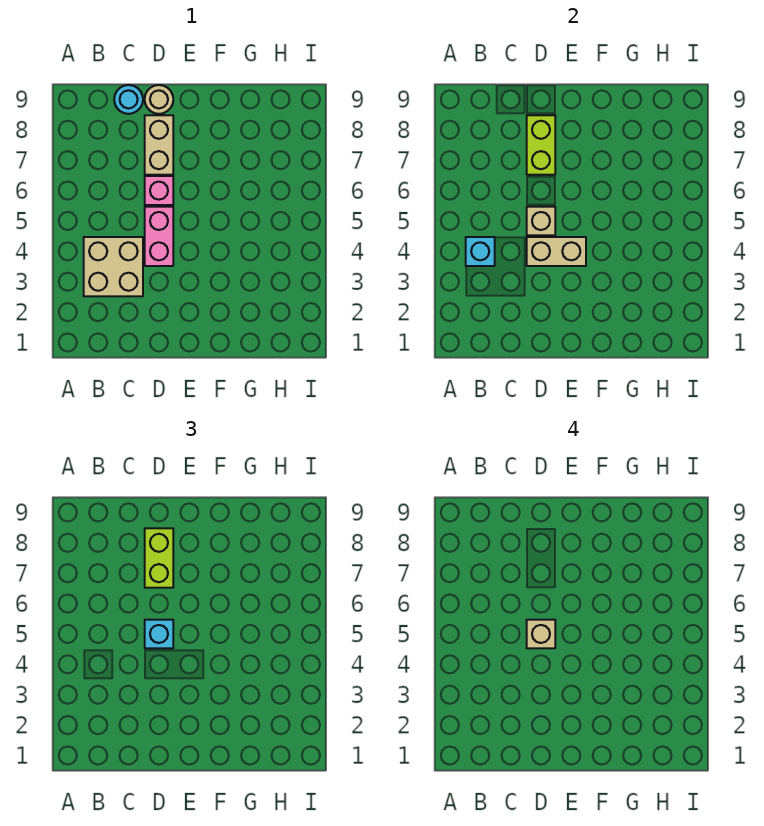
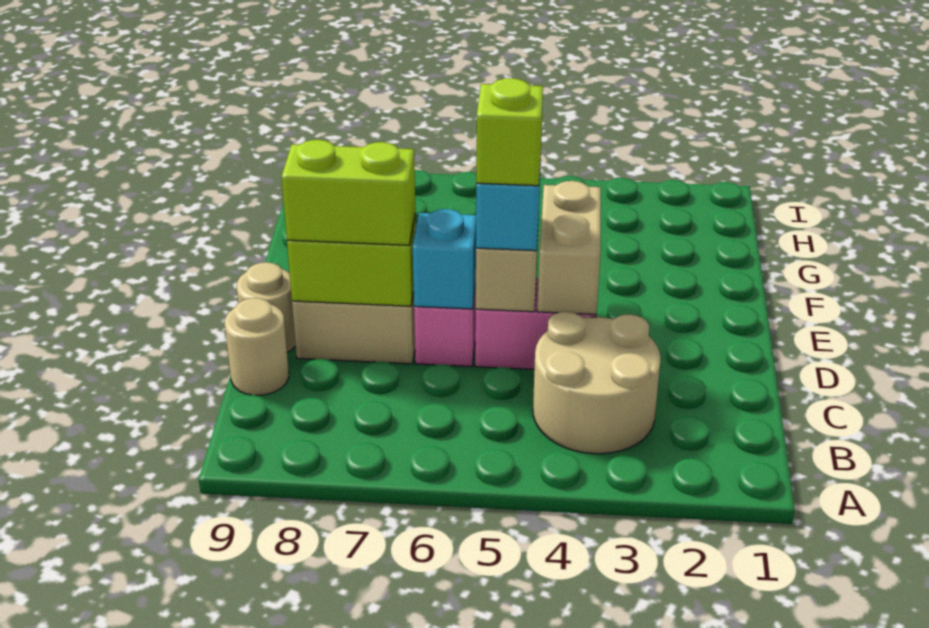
tan 2x2 brick [84,237,143,296] -> tan 2x2 round brick [533,312,661,454]
cyan 1x1 brick [466,237,495,266] -> cyan 1x1 brick moved to [413,209,476,309]
cyan 1x1 round brick [114,85,143,114] -> tan 1x1 round brick [225,298,289,395]
tan 1x1 brick [527,620,555,648] -> lime 1x1 brick [476,78,543,186]

